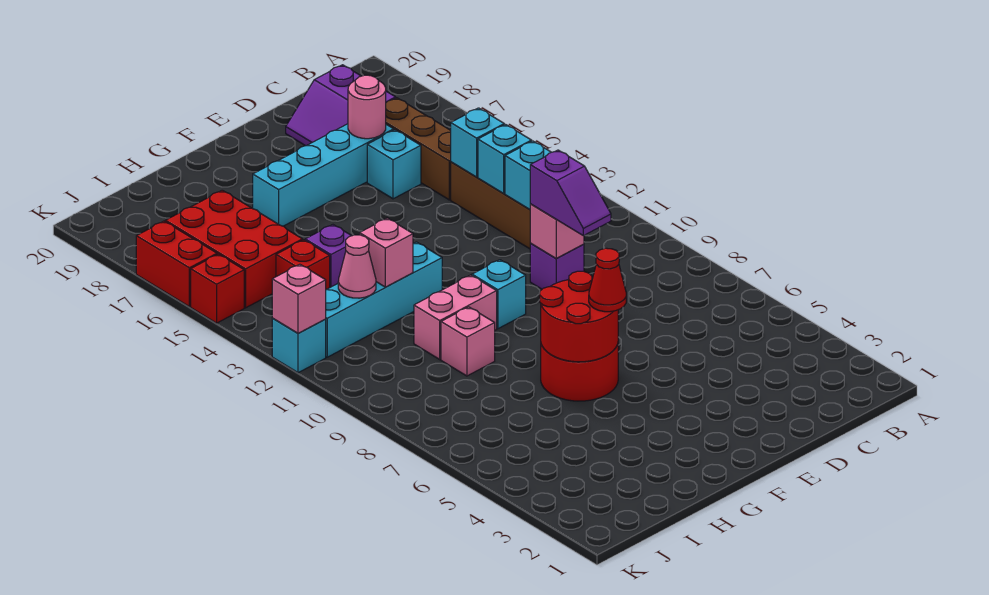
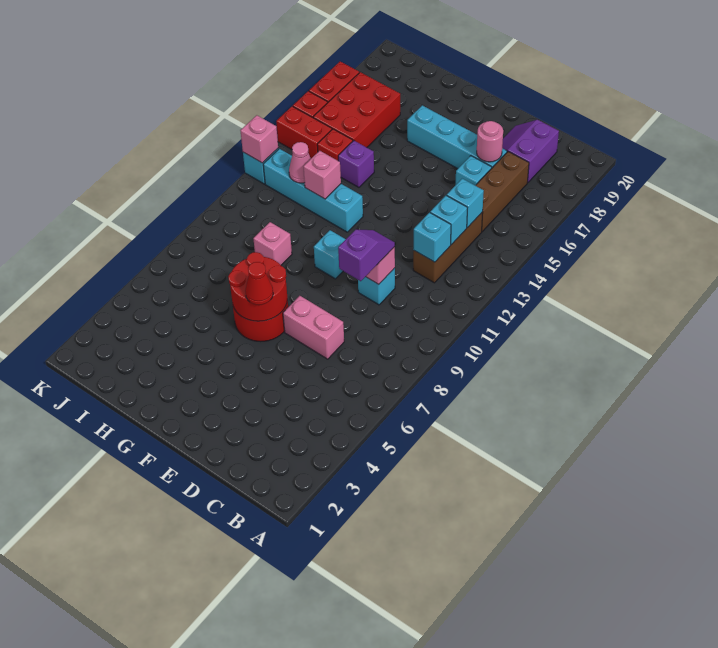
purple 1x2 slope [530,150,611,236] -> purple 1x2 slope turned to [338,229,395,281]
purple 1x1 brick [530,244,584,289] -> cyan 1x1 brick [358,268,395,305]
pink 1x2 brick [414,275,497,359] -> pink 1x2 brick moved to [283,296,344,359]
none -> red 1x2 brick [276,106,332,158]

